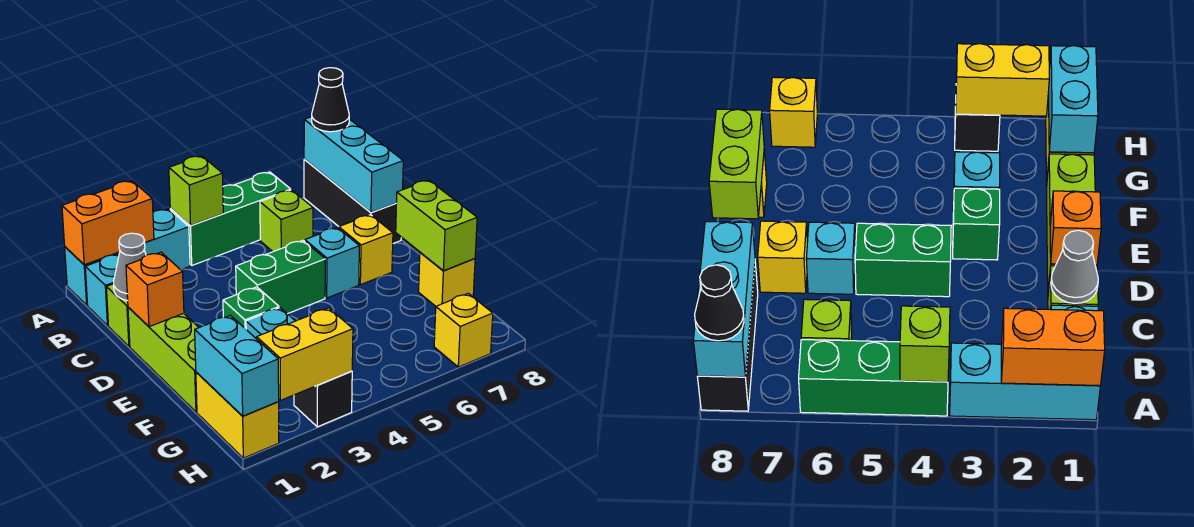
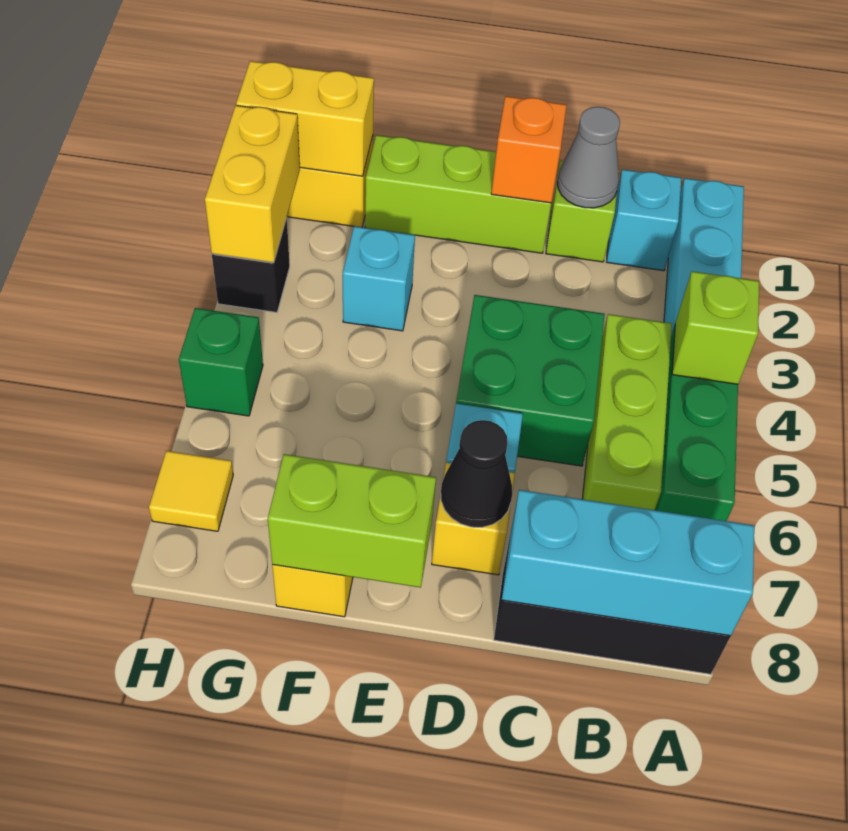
orange 1x2 brick [62,181,154,265] -> none
black 1x1 cone [312,68,349,132] -> black 1x1 cone moved to [441,420,512,527]
lime 1x1 brick [260,190,313,252] -> lime 1x3 brick [582,314,672,510]
green 1x2 brick [236,240,325,314] -> green 2x2 brick [456,295,605,466]
green 1x1 brick [223,287,279,329] -> green 1x1 brick moved to [179,308,263,416]
cyan 1x2 brick [195,315,279,416] -> yellow 1x2 brick [236,61,374,176]
yellow 1x1 brick [434,293,493,367] -> yellow 1x1 tile [149,451,233,531]

